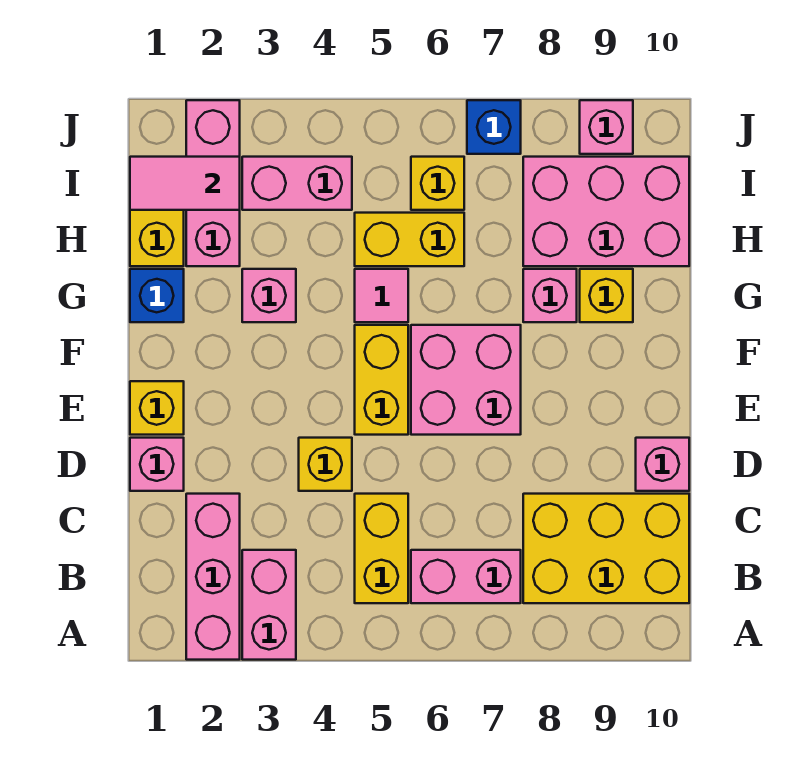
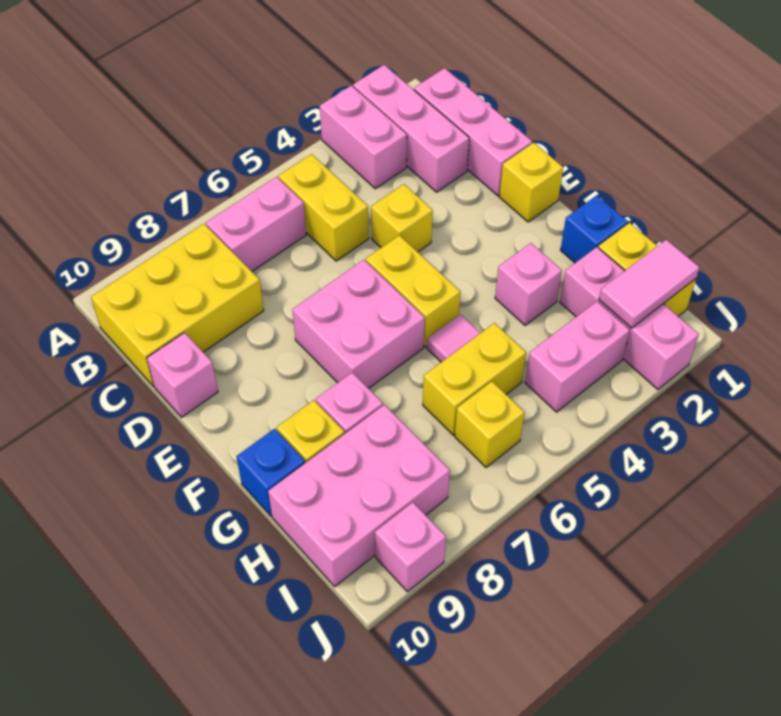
pink 1x1 brick [130,438,184,491] -> pink 1x3 brick [414,68,532,196]
blue 1x1 brick [467,100,521,154] -> blue 1x1 brick moved to [237,429,305,516]

